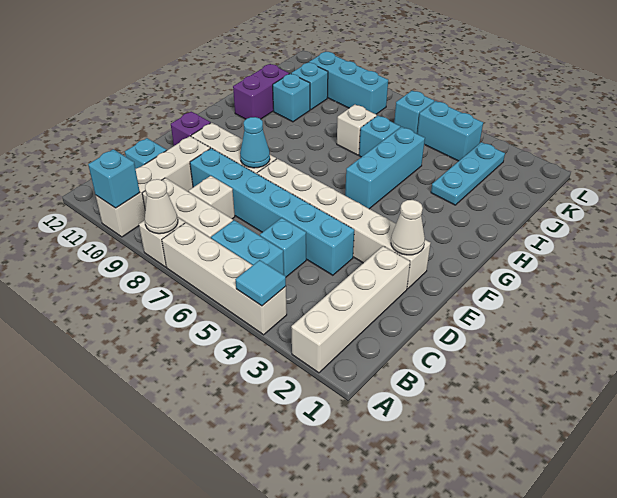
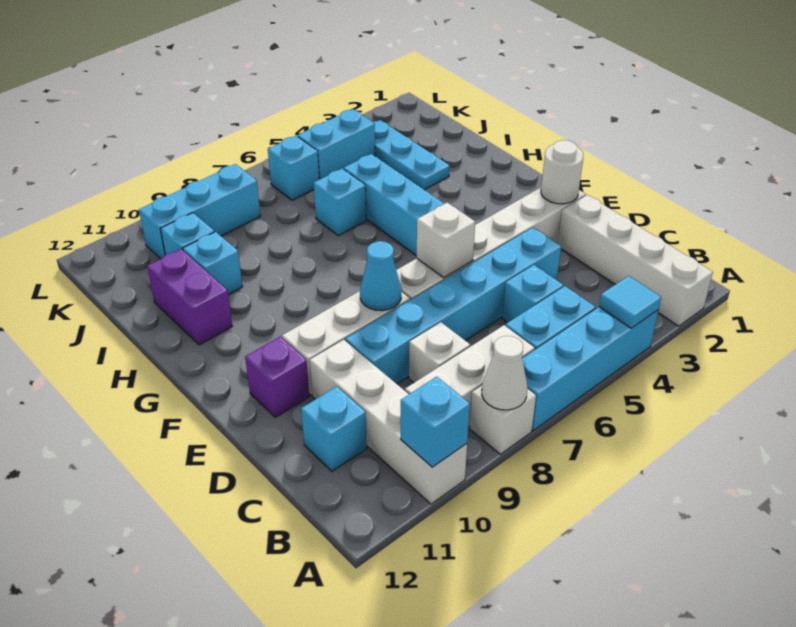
white 1x4 brick [162,223,287,335] -> cyan 1x4 brick [522,307,658,431]
white 1x1 cone [391,200,425,255] -> white 1x1 round brick [541,140,583,204]
white 1x1 brick [337,105,377,155] -> white 1x1 brick moved to [417,203,475,278]

